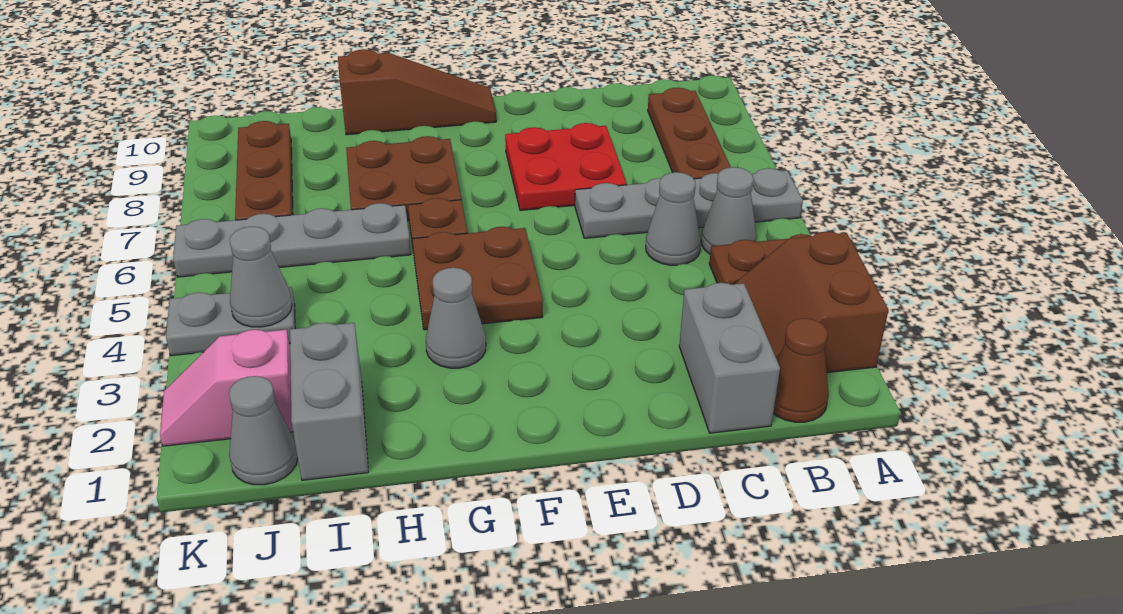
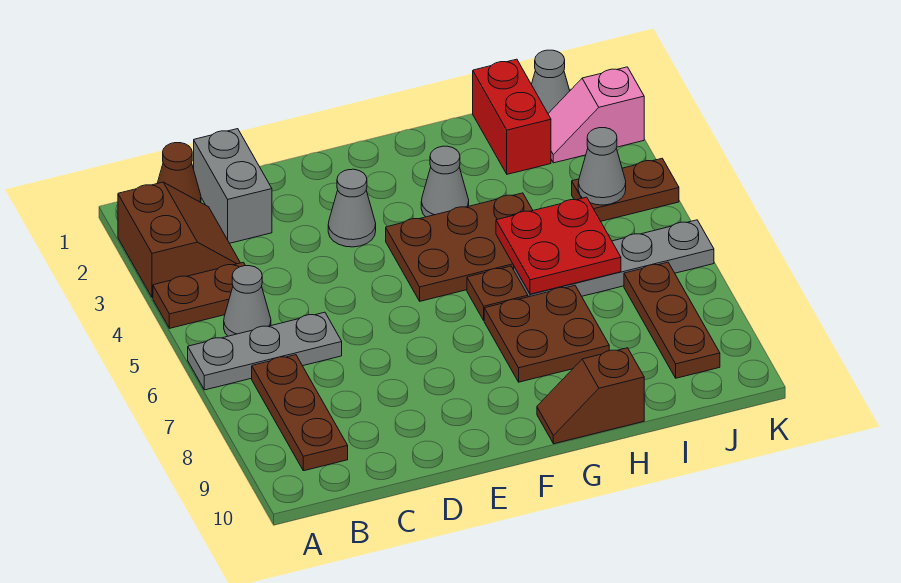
grey 1x4 plate [575,168,803,238] -> grey 1x3 plate [188,312,342,390]
grey 1x1 cone [646,172,701,265] -> grey 1x1 cone moved to [328,169,376,247]
red 2x2 plate [505,123,627,211] -> red 2x2 plate moved to [496,197,621,294]
brown 2x2 plate [412,227,543,330] -> brown 2x3 plate [386,193,533,301]
brown 1x3 slope [338,49,496,135] -> brown 1x2 slope [537,348,644,444]
grey 1x2 brick [290,323,369,480] -> red 1x2 brick [473,59,551,174]
pink 1x2 slope [160,330,293,446] -> pink 1x2 slope turned to [548,67,644,163]
grey 1x2 plate [166,287,295,356] -> brown 1x2 plate [572,159,679,221]

